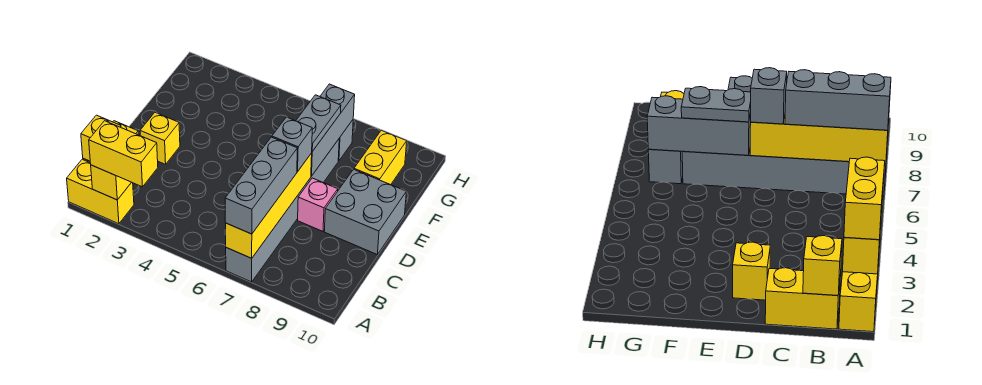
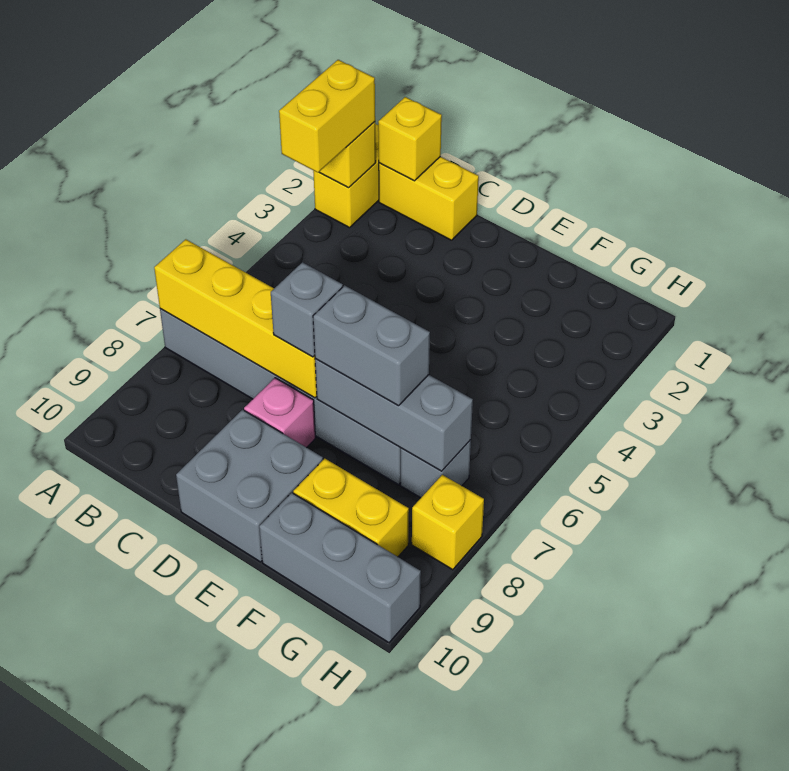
grey 1x3 brick [225,137,297,234] -> grey 1x3 brick moved to [259,493,421,643]
yellow 1x1 brick [140,113,180,164] -> yellow 1x1 brick moved to [412,475,484,570]
grey 1x2 plate [296,95,341,151] -> grey 1x2 brick [313,285,430,406]

